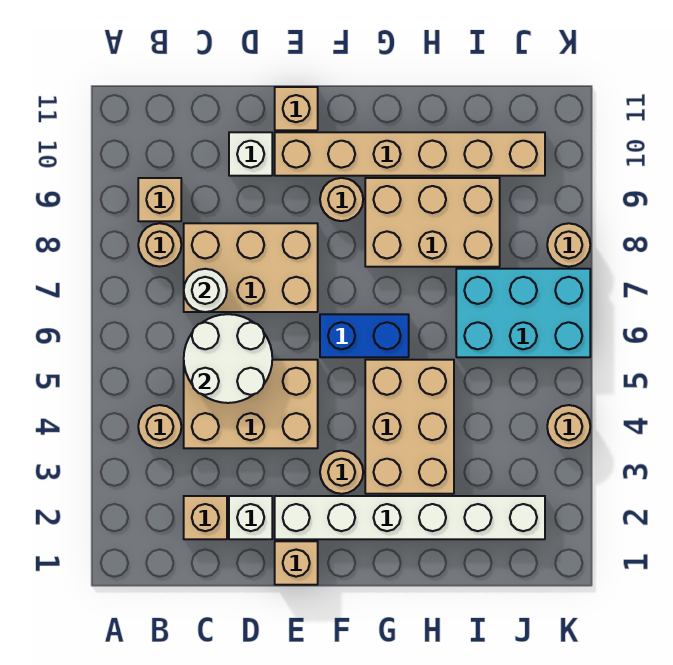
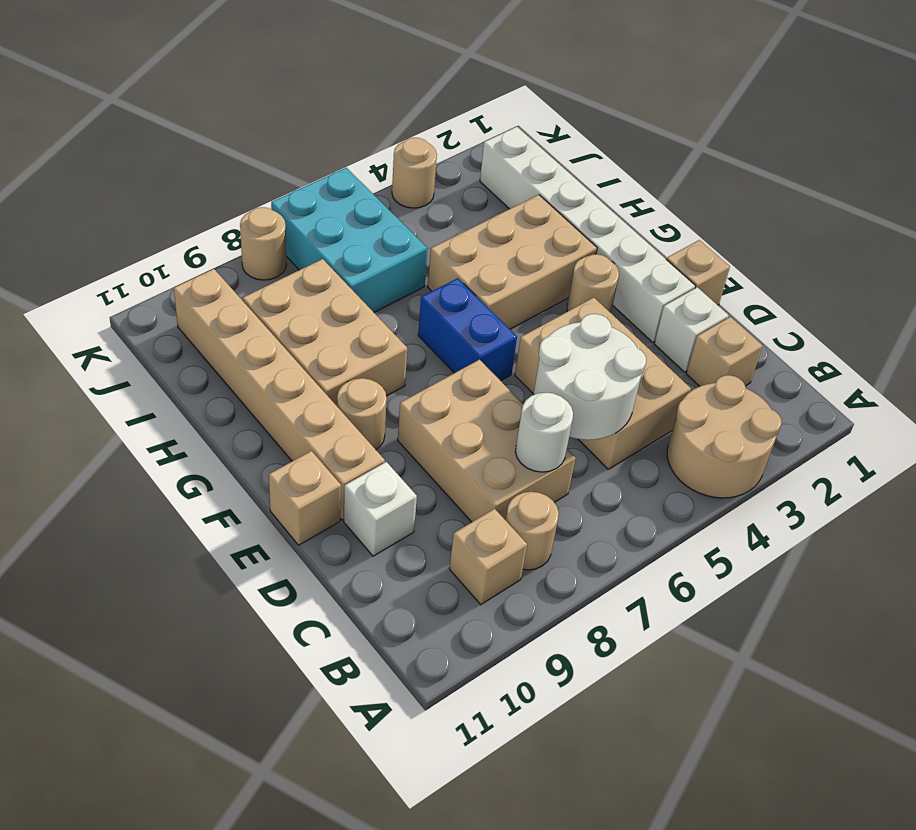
tan 1x1 round brick [138,405,181,448] -> tan 2x2 round brick [667,375,782,498]

